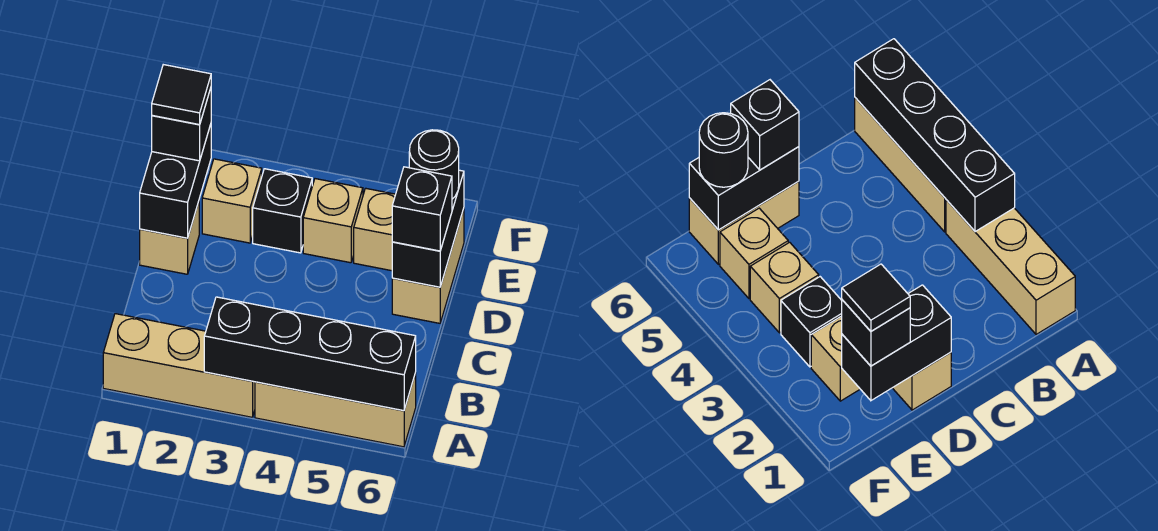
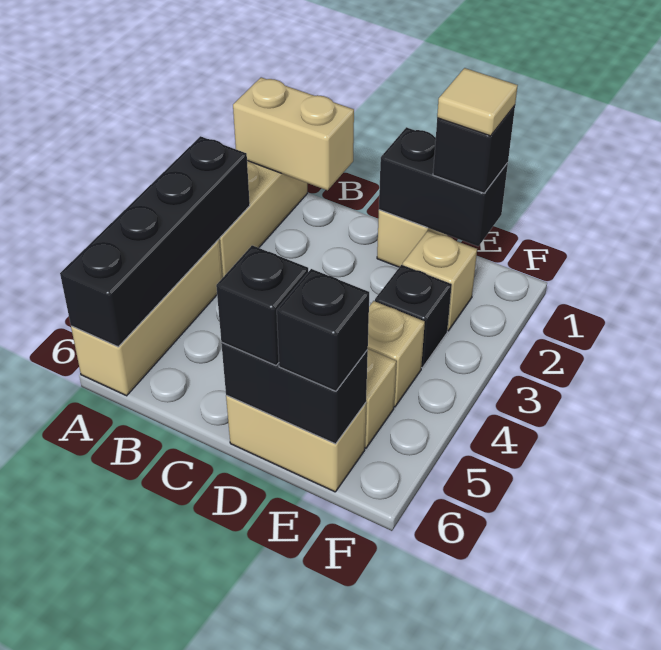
none -> tan 1x2 brick [233,77,354,190]
black 1x1 tile [152,65,211,125] -> tan 1x1 tile [437,68,518,136]
black 1x1 round brick [409,130,459,199] -> black 1x1 brick [277,269,369,391]

